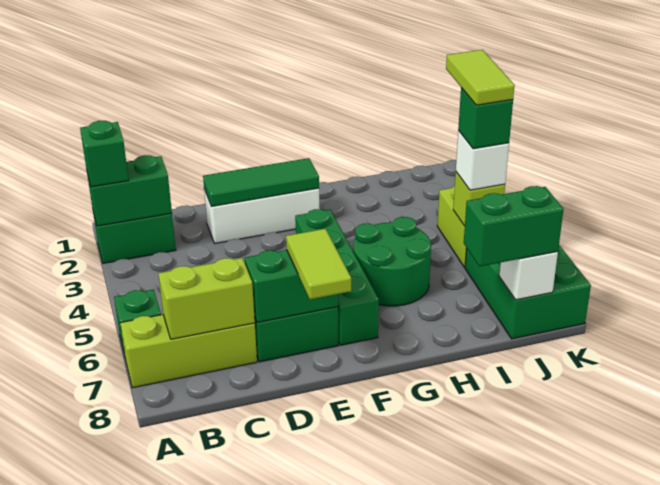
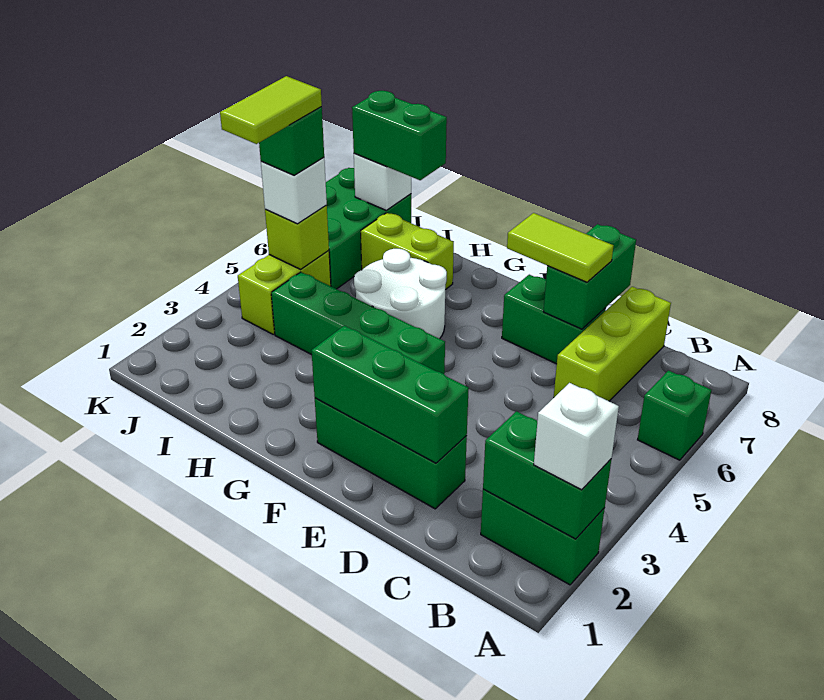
green 1x1 brick [80,121,129,187] -> white 1x1 brick [534,383,619,490]
lime 1x3 brick [120,315,257,388] -> lime 1x3 brick turned to [554,287,671,401]
lime 1x2 brick [158,258,255,339] -> lime 1x2 brick moved to [361,213,454,290]
white 1x3 brick [204,188,320,243] -> green 1x3 brick [315,398,467,509]
green 1x3 tile [203,158,319,207] -> green 1x3 brick [312,326,469,463]
green 1x2 brick [245,250,338,322] -> green 1x2 brick turned to [543,224,636,329]
lime 1x2 tile [286,229,351,299] -> lime 1x2 tile turned to [507,213,613,282]
green 1x4 brick [295,209,379,345] -> green 1x4 brick turned to [271,272,445,374]
green 2x2 round brick [353,217,431,306] -> white 2x2 round brick [354,249,447,339]

